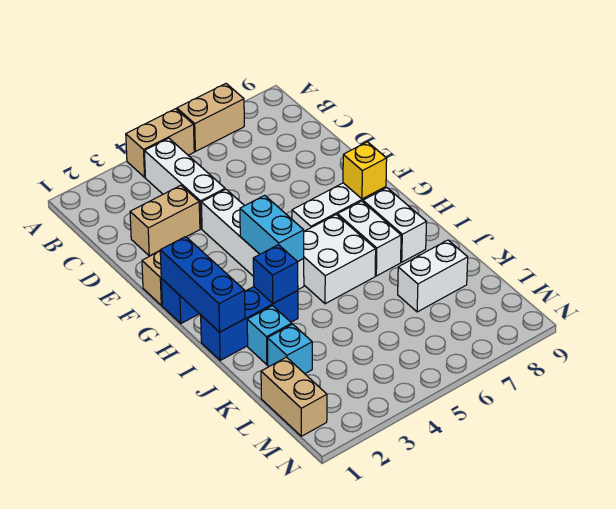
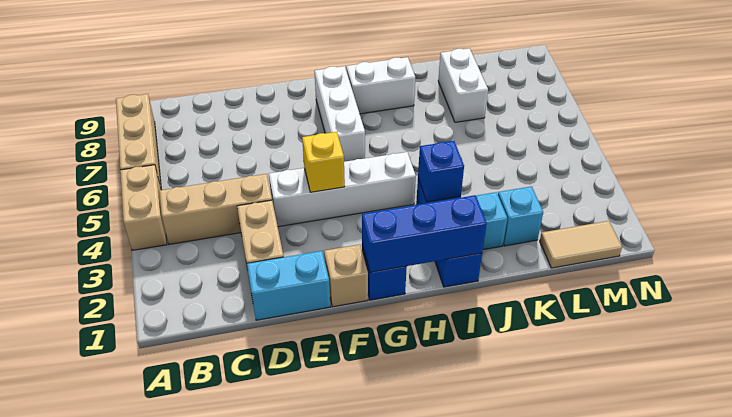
tan 1x2 brick [177,84,244,151] -> tan 1x3 brick [116,94,161,187]
white 1x3 brick [144,138,225,229] -> tan 1x3 brick [159,174,272,244]
cyan 1x2 brick [240,195,304,262] -> cyan 1x2 brick moved to [247,251,330,320]
yellow 1x1 brick [343,142,387,199] -> yellow 1x1 brick moved to [302,132,345,192]
white 2x2 brick [303,215,376,304] -> none
white 1x2 brick [337,201,401,276] -> none
tan 1x2 brick [261,357,327,436] -> tan 1x2 tile [540,221,622,268]

